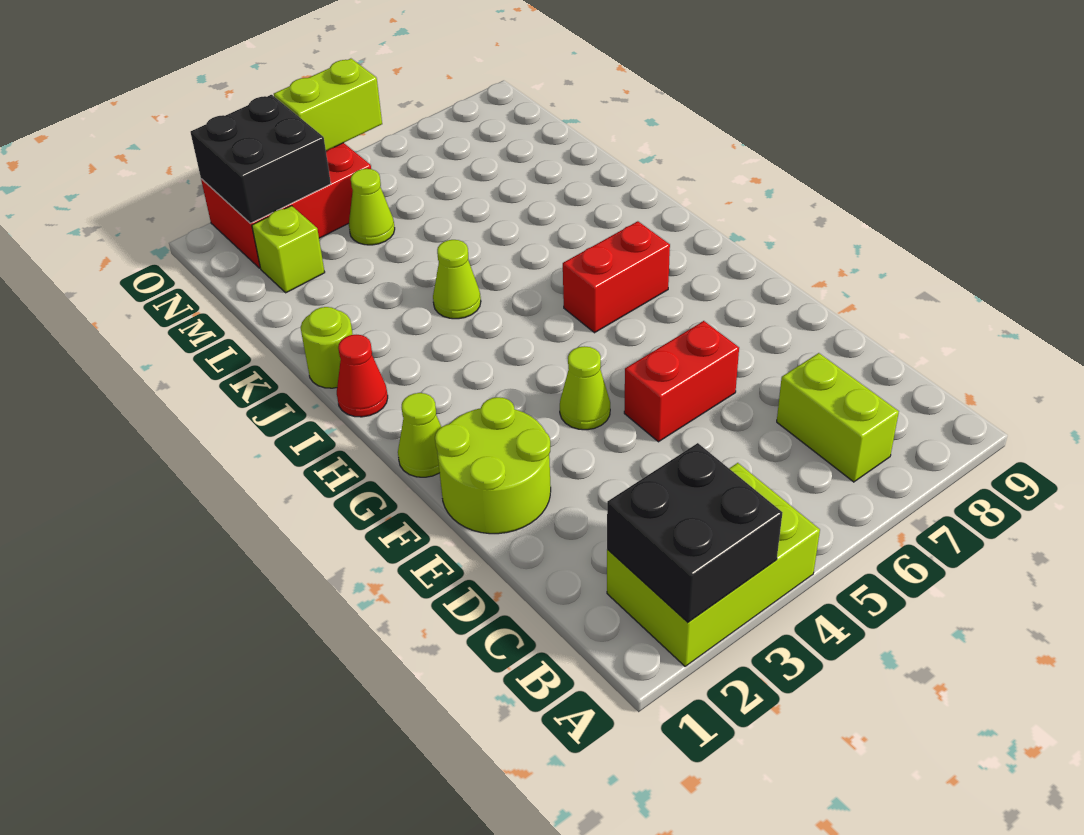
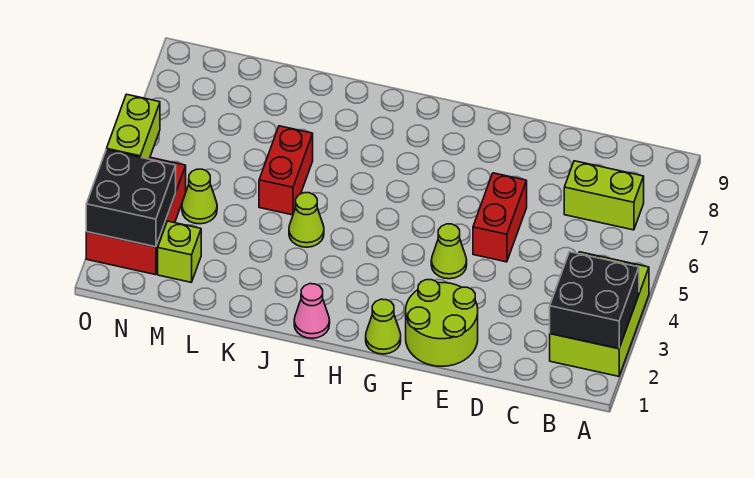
red 1x2 brick [563,221,670,333] -> red 1x2 brick moved to [259,126,313,215]
red 1x1 cone [337,335,388,417] -> pink 1x1 cone [294,284,330,338]
lime 1x1 round brick [301,307,353,388] -> none

